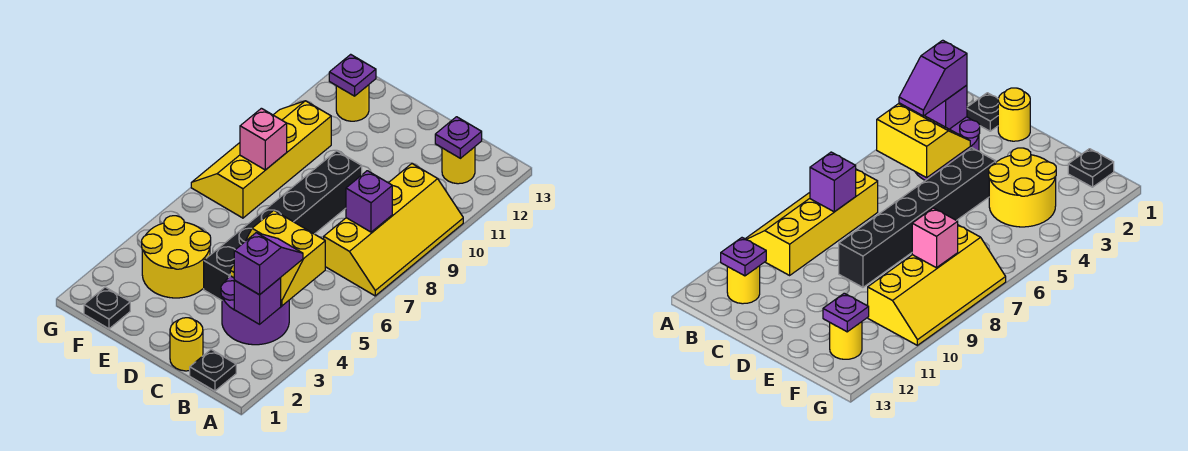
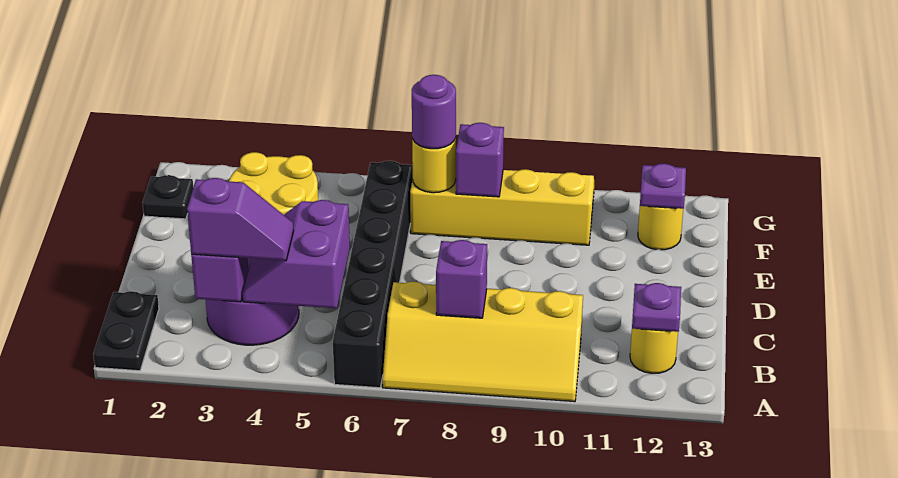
black 1x1 plate [190,350,236,391] -> black 1x2 plate [93,291,159,371]
yellow 2x2 slope [230,211,325,306] -> purple 2x2 slope [243,200,350,308]
yellow 1x1 round brick [170,318,203,371] -> yellow 1x1 round brick moved to [412,138,456,193]
black 1x6 brick [204,151,362,300] -> black 1x6 brick turned to [333,161,413,388]
none -> purple 1x1 round brick [412,75,456,149]
pink 1x1 brick [240,108,287,170] -> purple 1x1 brick [456,123,504,197]

